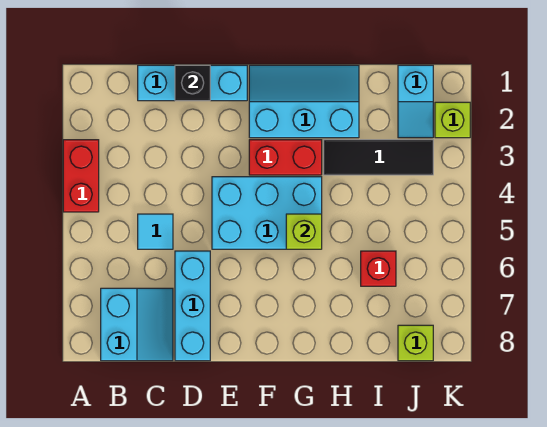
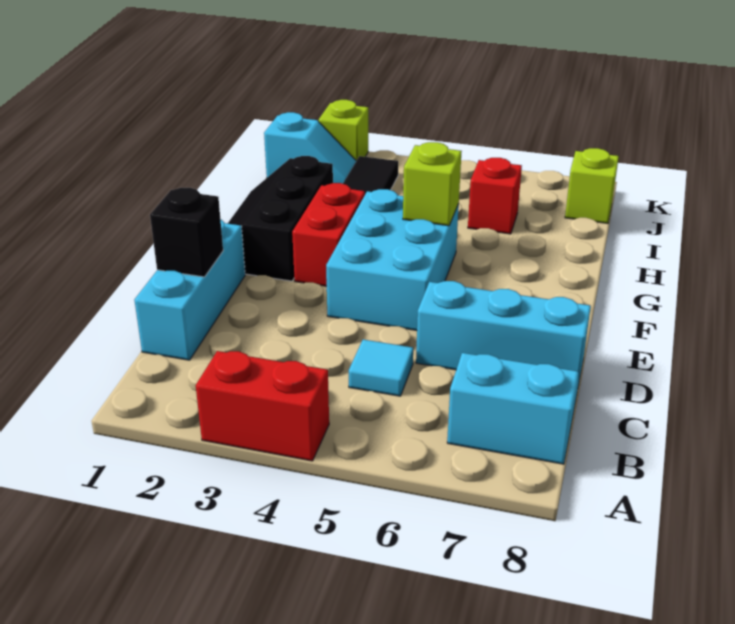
cyan 2x3 slope [249,65,359,138] -> black 2x3 slope [228,156,333,281]

